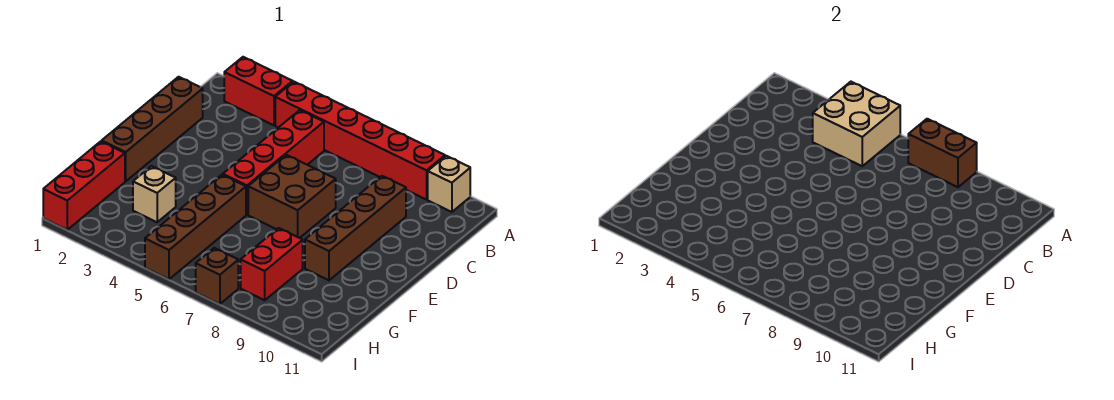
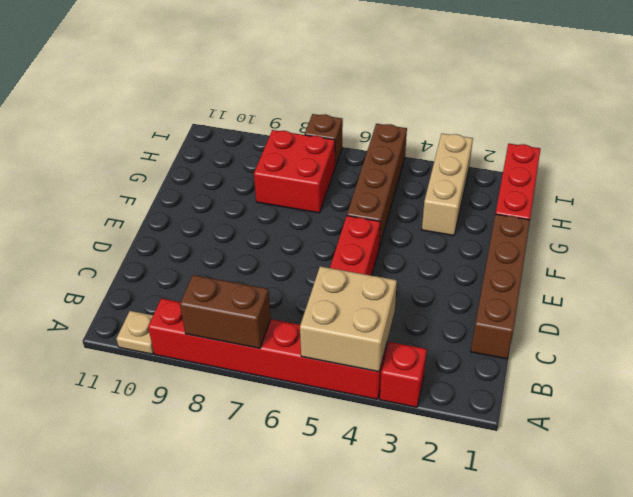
red 1x2 brick [224,57,293,125] -> red 1x1 brick [380,342,427,407]
tan 1x1 brick [428,156,470,212] -> tan 1x1 plate [116,311,154,354]
brown 1x4 brick [305,176,406,280] -> none
brown 2x2 brick [248,155,336,238] -> none
tan 1x1 brick [133,166,176,222] -> tan 1x3 brick [422,134,473,236]
red 1x2 brick [241,228,303,300] -> red 2x2 brick [254,130,335,213]

